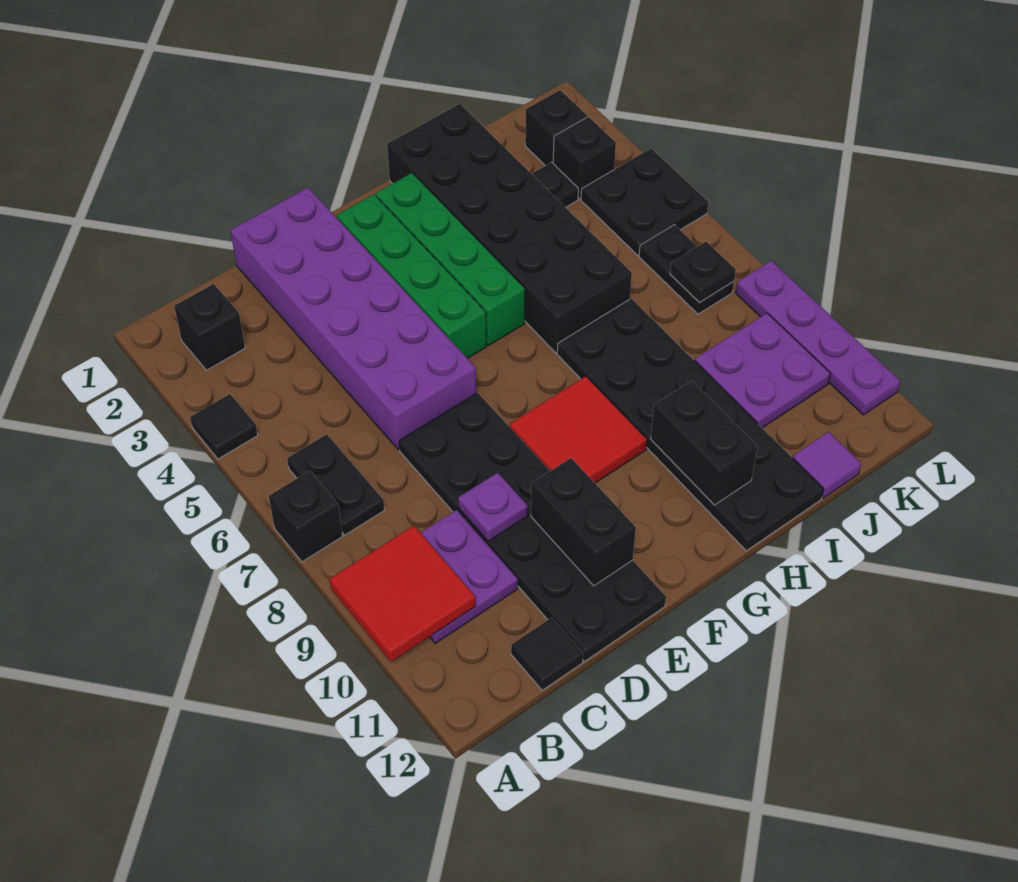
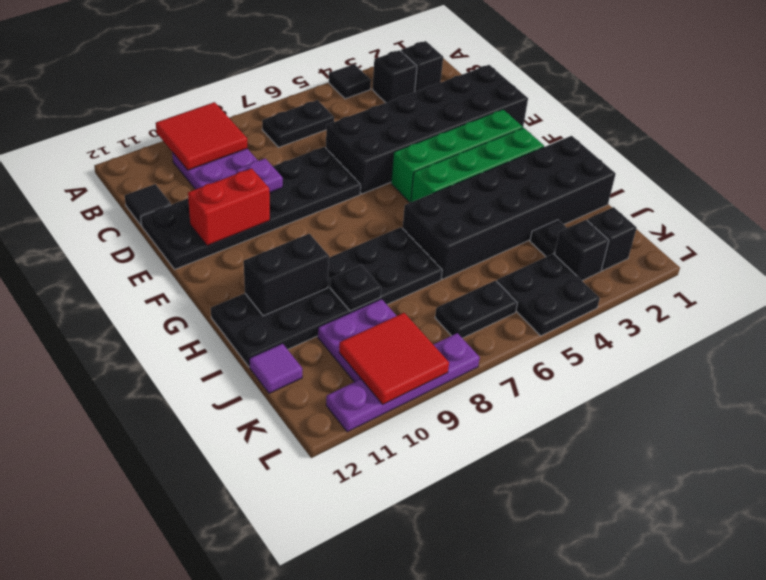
black 1x1 brick [269,471,342,562] -> black 1x1 brick moved to [372,50,417,103]
purple 2x6 brick [230,187,476,450] -> black 2x6 brick [326,65,528,194]
black 1x2 brick [531,458,636,586] -> red 1x2 brick [188,168,270,246]
red 2x2 tile [510,376,647,483] -> red 2x2 tile moved to [339,313,449,404]
black 1x1 plate [670,242,736,303] -> black 1x1 plate moved to [330,265,381,311]

